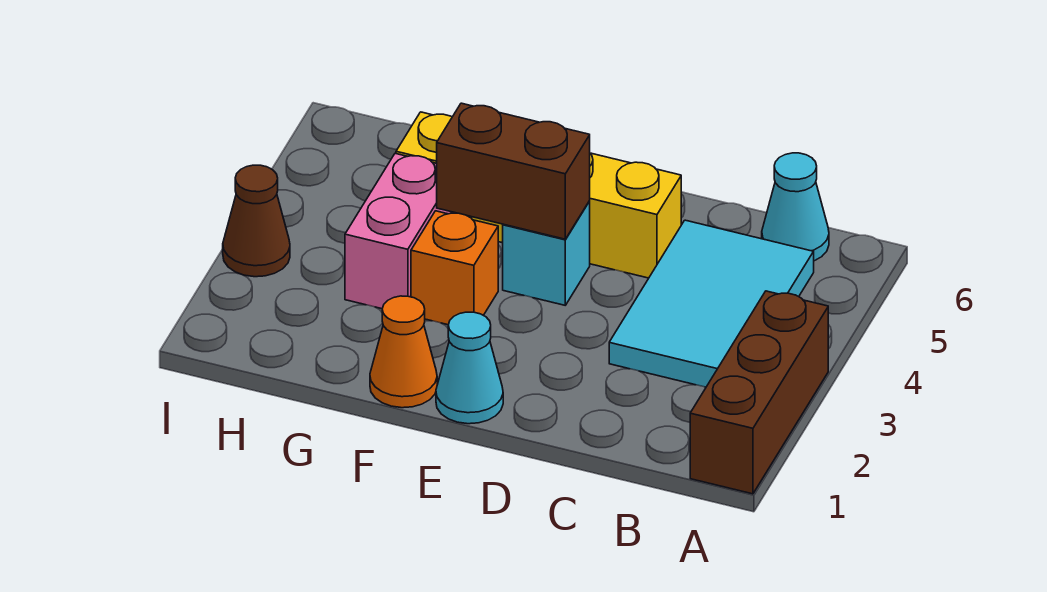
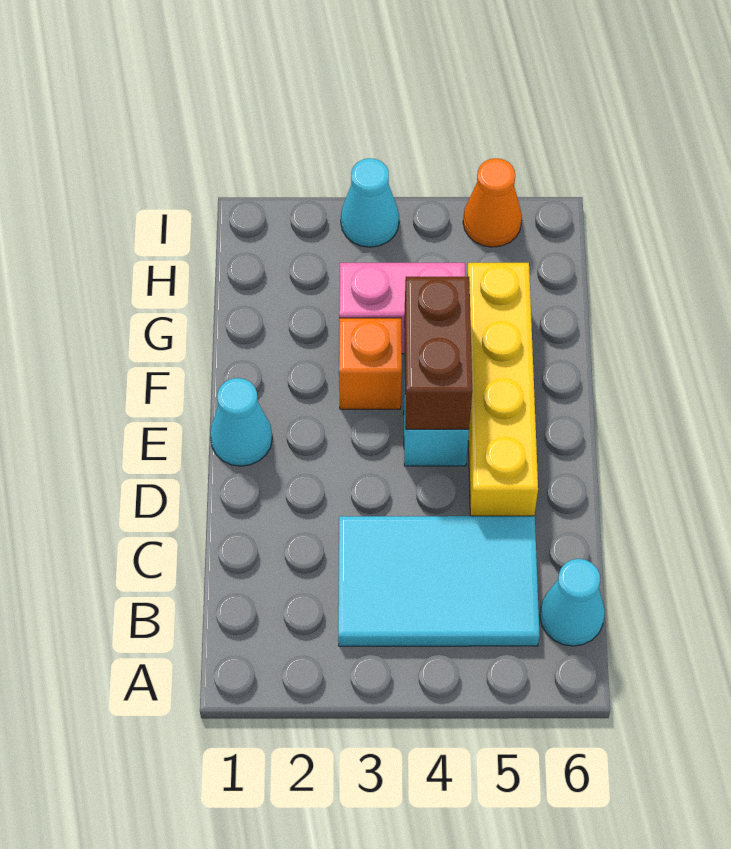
brown 1x3 brick [690,291,828,494] -> none
orange 1x1 cone [370,296,437,408] -> orange 1x1 cone moved to [463,158,522,247]
brown 1x1 cone [223,165,290,277] -> cyan 1x1 cone [341,158,399,247]

